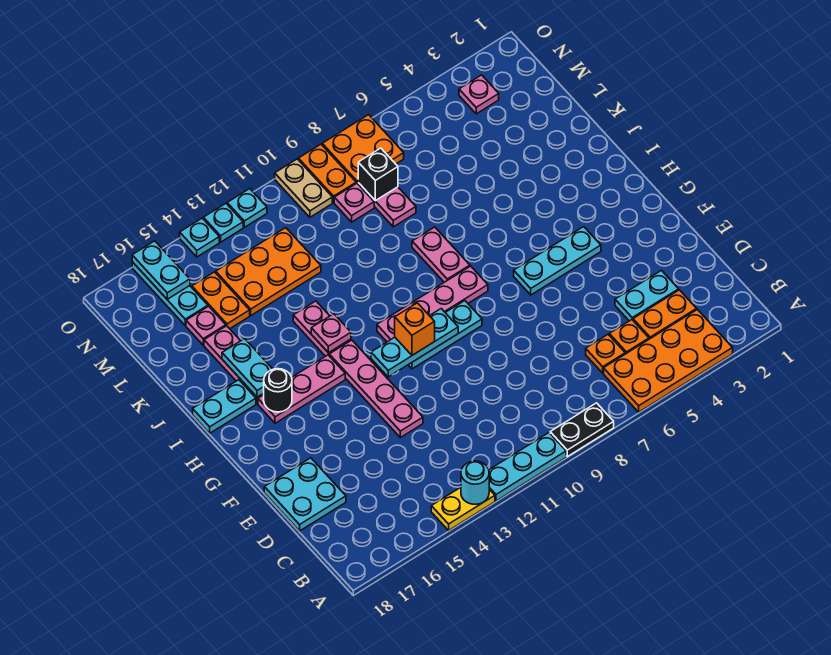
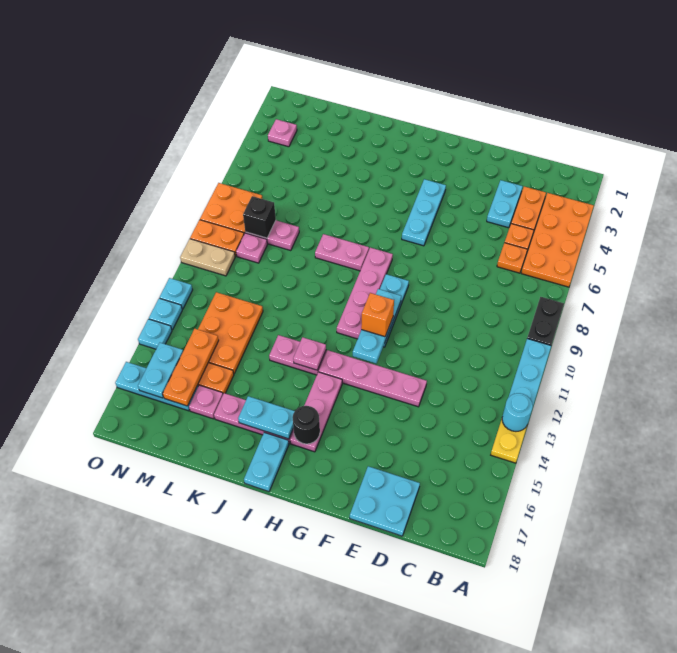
none -> orange 1x3 plate [163,329,219,406]
cyan 1x2 plate [132,241,190,299] -> cyan 1x2 plate turned to [138,343,183,398]

